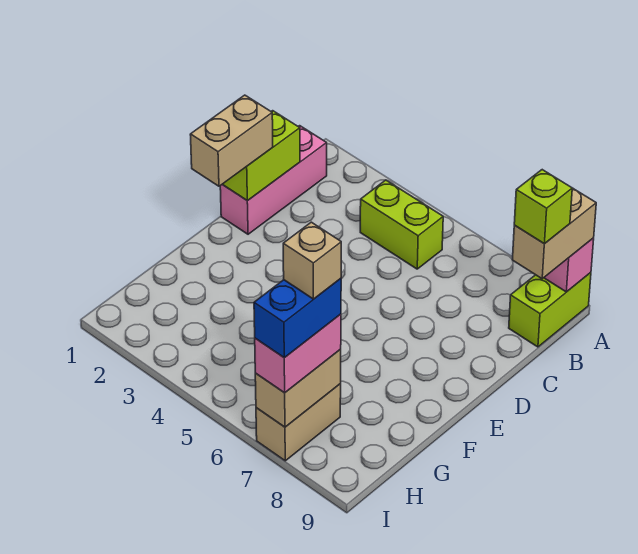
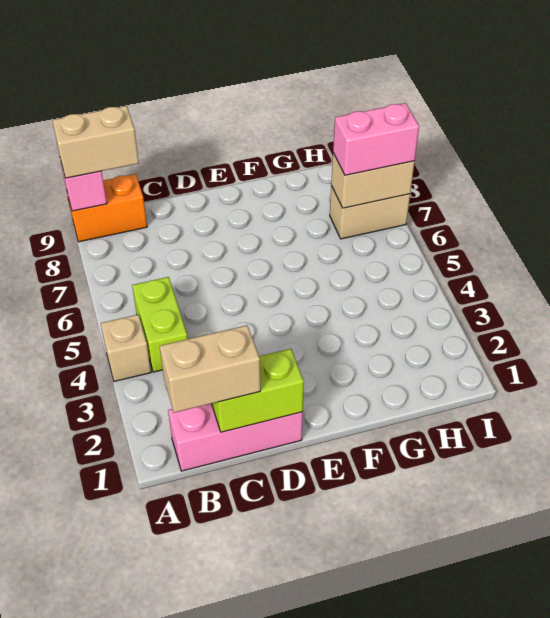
lime 1x2 brick [509,273,591,347] -> orange 1x2 brick [68,174,147,242]
lime 1x1 brick [514,170,572,244] -> none
tan 1x2 brick [190,95,273,186] -> tan 1x2 brick moved to [160,325,260,413]
blue 1x2 brick [254,278,341,358] -> none
tan 1x1 brick [283,222,341,299] -> tan 1x1 brick moved to [101,315,151,381]

